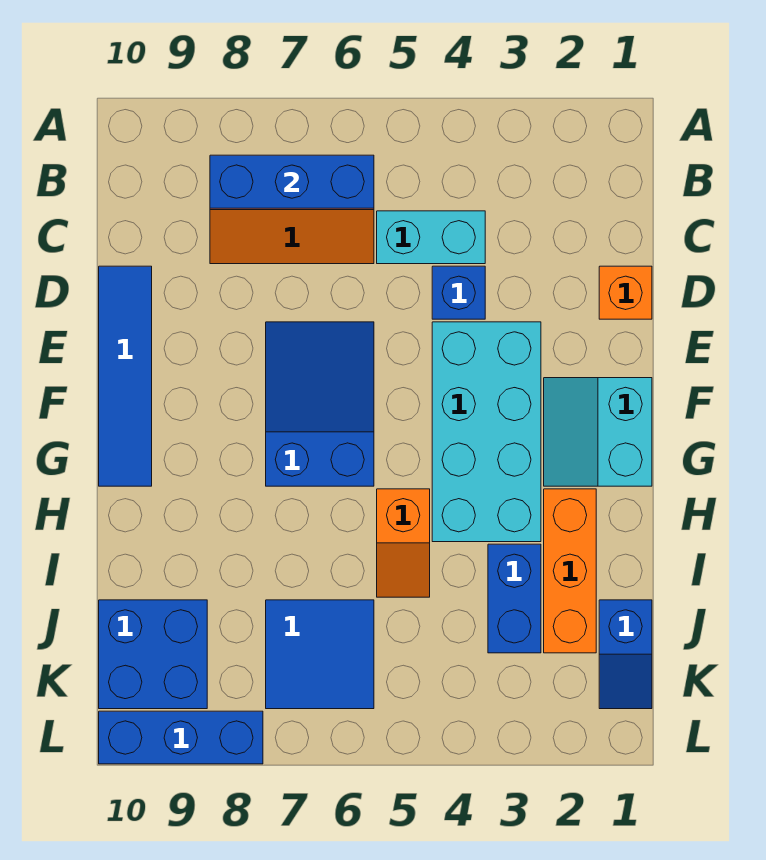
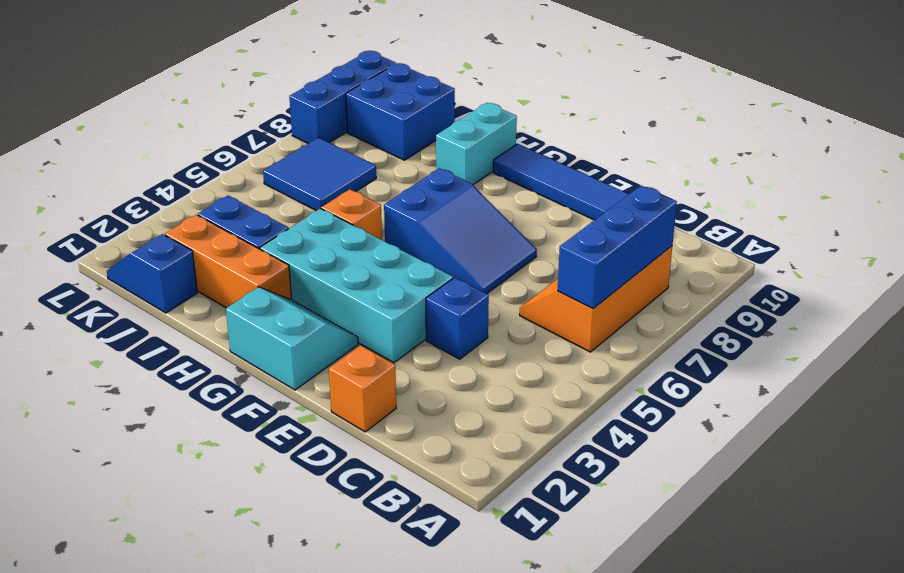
cyan 1x2 brick [377,211,485,264] -> cyan 1x2 brick moved to [436,103,517,185]

